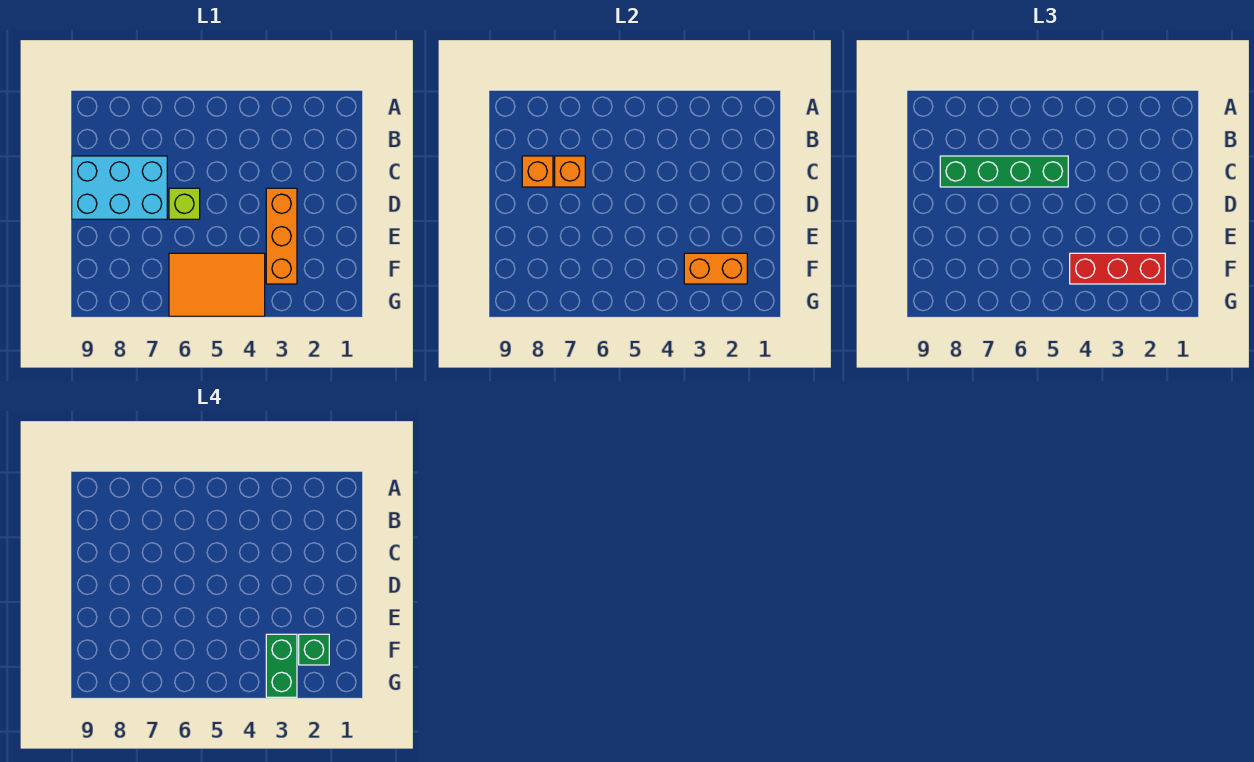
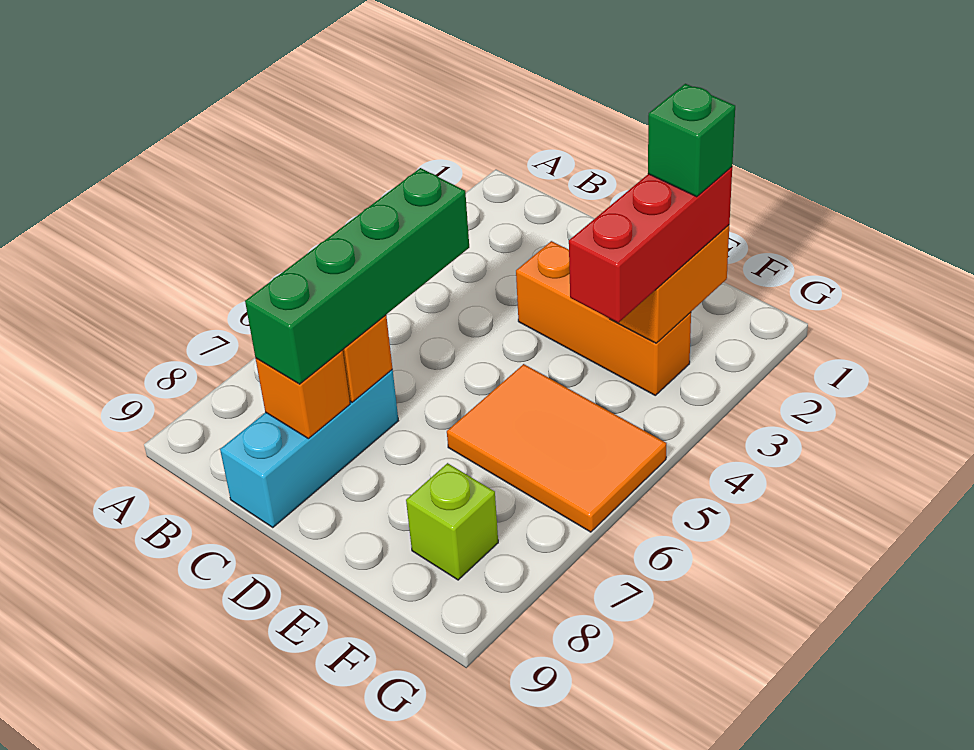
cyan 2x3 brick [72,156,167,219] -> cyan 1x3 brick [220,370,398,528]
lime 1x1 brick [169,188,200,219] -> lime 1x1 brick moved to [406,463,498,580]
green 1x2 brick [266,634,297,697] -> none
orange 2x3 tile [169,253,265,316] -> orange 2x3 tile turned to [447,364,666,532]

